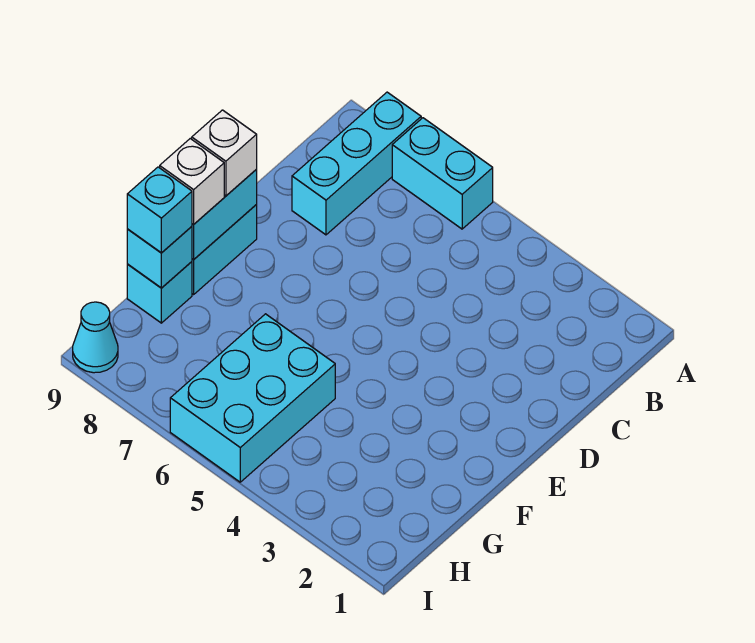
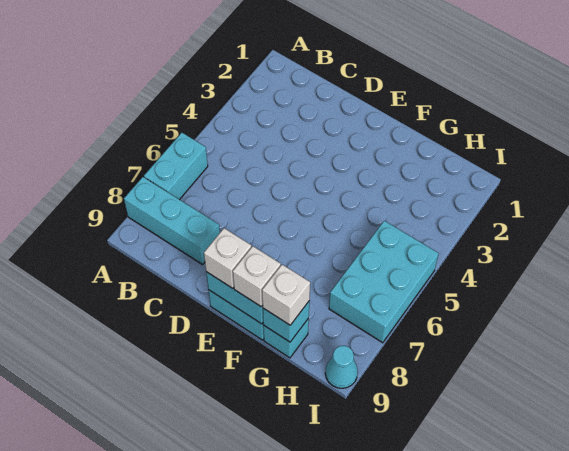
cyan 2x3 brick [170,314,335,482] -> cyan 2x3 brick turned to [329,221,439,343]
cyan 1x1 brick [127,167,192,253] -> white 1x1 brick [262,265,310,325]

